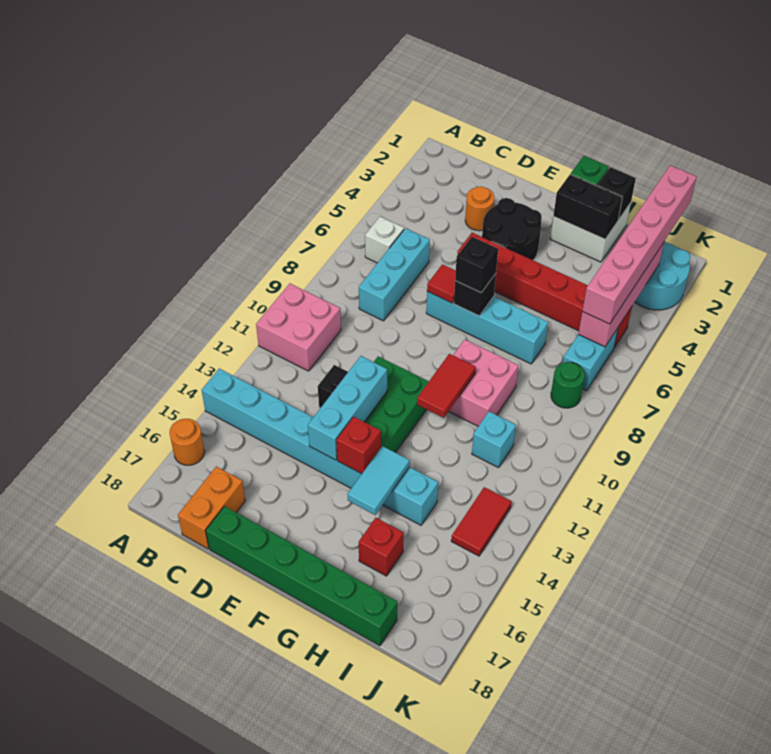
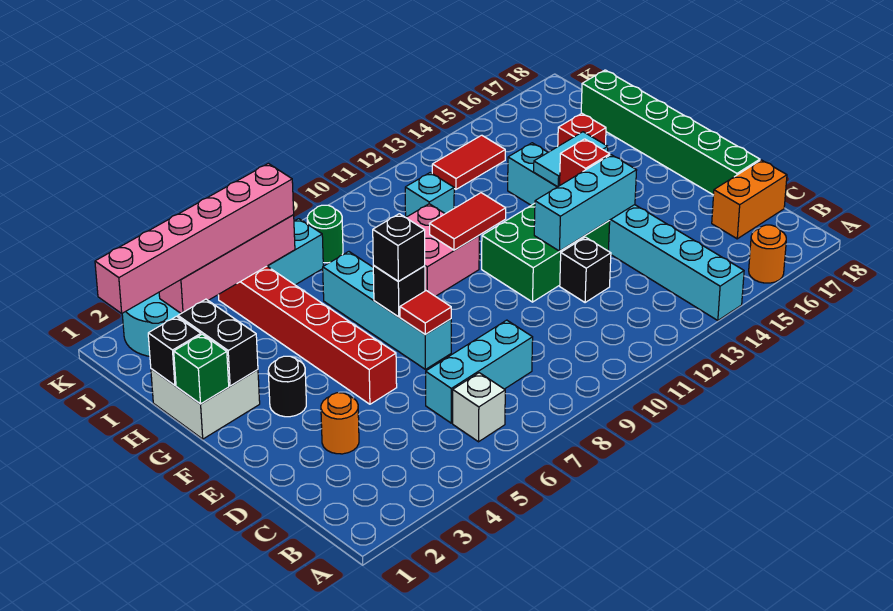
pink 2x2 brick [256,284,341,371] -> none
black 2x2 round brick [482,198,542,260] -> black 1x1 round brick [268,356,306,417]

